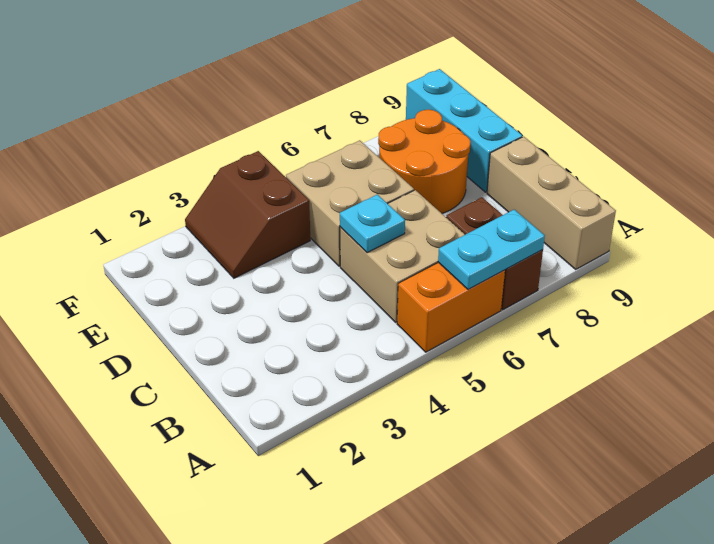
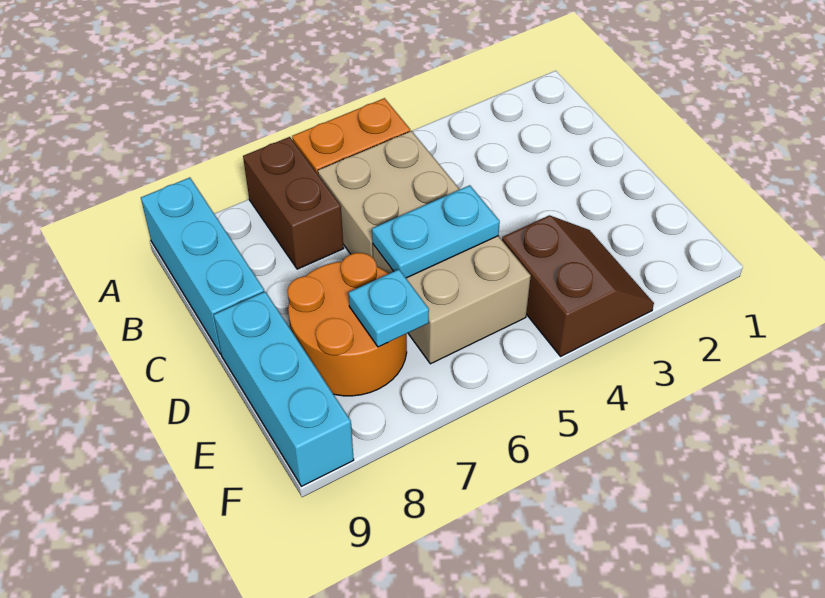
cyan 1x2 plate [438,210,545,290] -> cyan 1x2 plate moved to [372,185,500,278]
tan 1x3 brick [487,137,616,269] -> cyan 1x3 brick [141,178,264,354]
cyan 1x1 plate [340,194,405,253] -> cyan 1x1 plate moved to [349,269,429,347]

